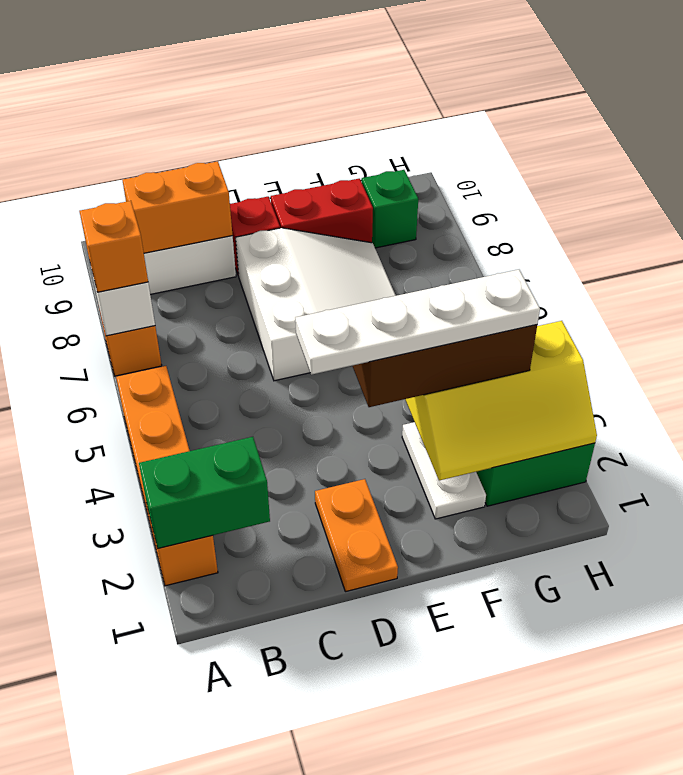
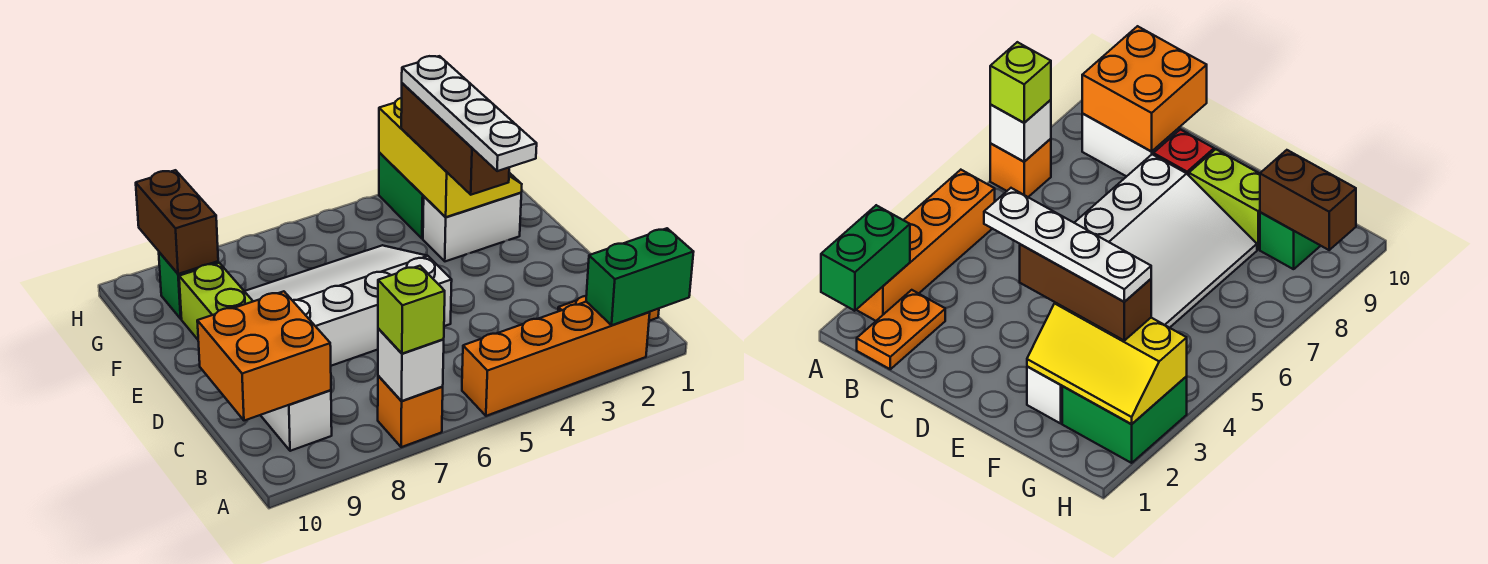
green 1x2 brick [139,437,270,548] -> green 1x2 brick turned to [586,228,693,325]
orange 1x1 brick [79,201,148,292] -> lime 1x1 brick [378,266,445,354]
orange 1x2 brick [122,161,233,253] -> orange 2x2 brick [197,291,331,421]
orange 1x2 plate [315,479,398,592] -> orange 1x2 plate moved to [857,290,945,369]
white 3x3 slope [235,228,396,381] -> white 3x4 slope [245,245,452,366]
red 1x2 brick [271,179,373,243] -> lime 1x2 brick [179,263,253,339]
white 1x2 plate [402,422,486,519] -> white 1x2 brick [423,193,521,261]
none -> brown 1x2 brick [136,170,218,274]

